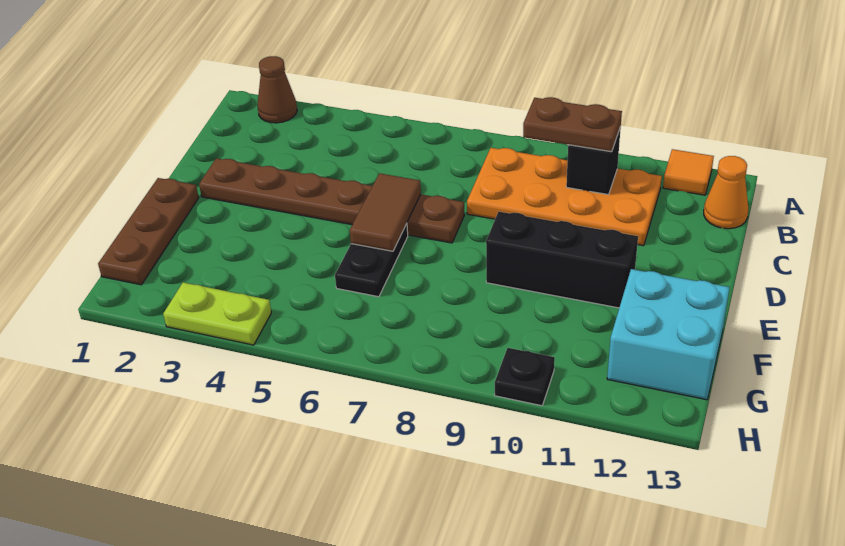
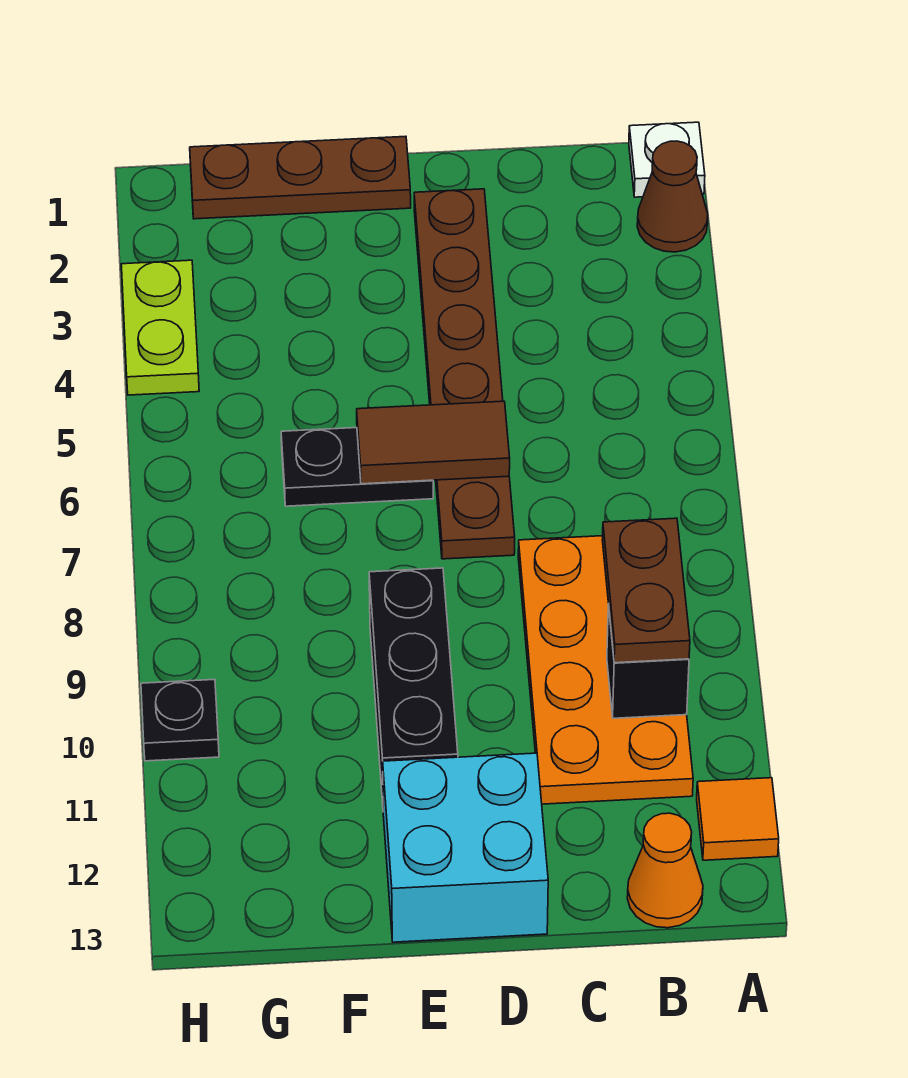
none -> white 1x1 plate [629,122,705,197]
cyan 2x2 brick [607,269,730,400] -> cyan 2x2 brick moved to [383,753,548,942]

